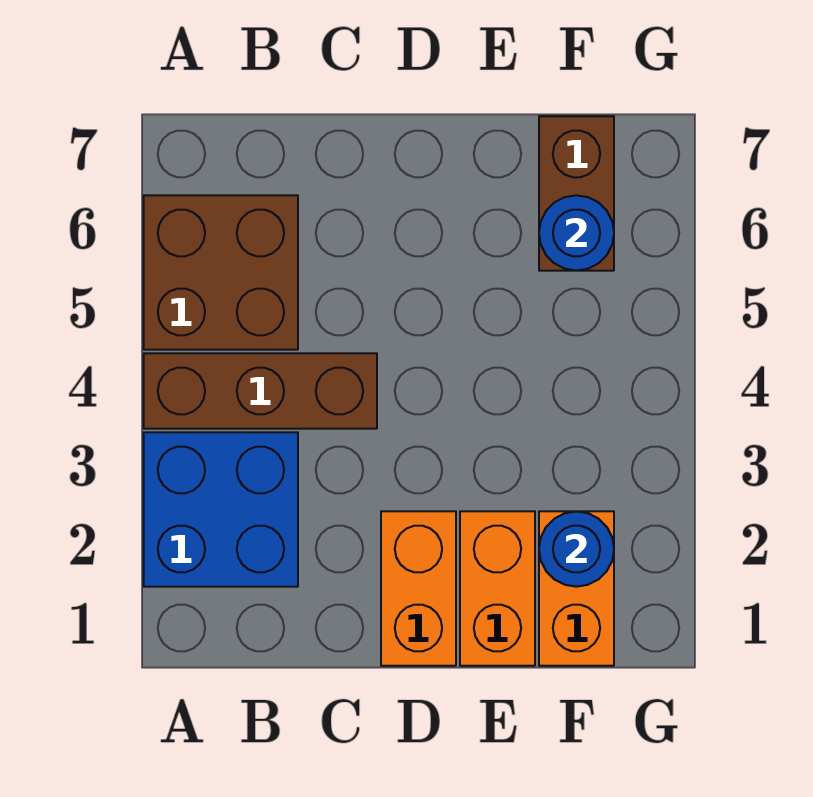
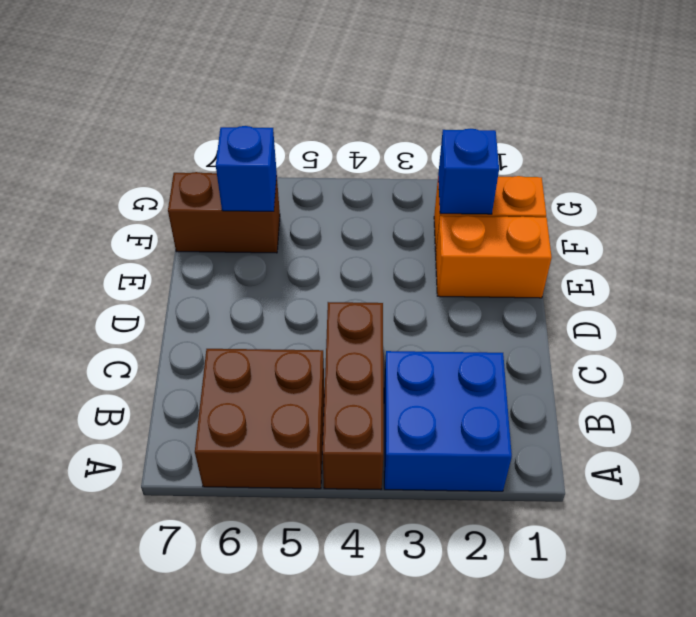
orange 1x2 brick [381,511,456,666] -> none
blue 1x1 round brick [539,511,614,587] -> blue 1x1 brick [438,129,499,214]
blue 1x1 round brick [539,195,614,271] -> blue 1x1 brick [216,126,277,211]

